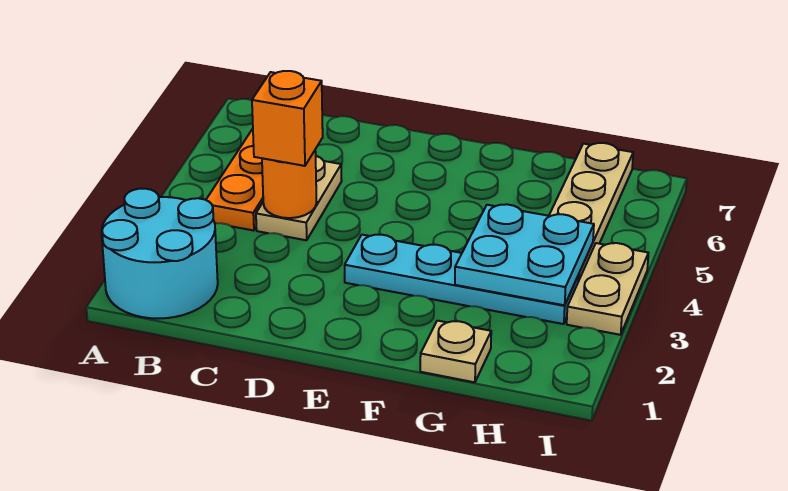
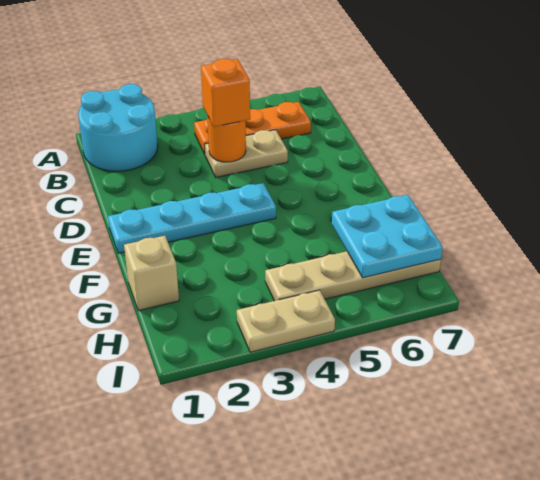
cyan 1x4 plate [345,235,579,324] -> cyan 1x4 plate turned to [108,183,276,253]
tan 1x1 plate [420,321,491,382] -> tan 1x1 brick [124,236,179,311]
cyan 2x2 plate [455,204,594,305] -> cyan 2x2 plate moved to [332,195,443,278]

